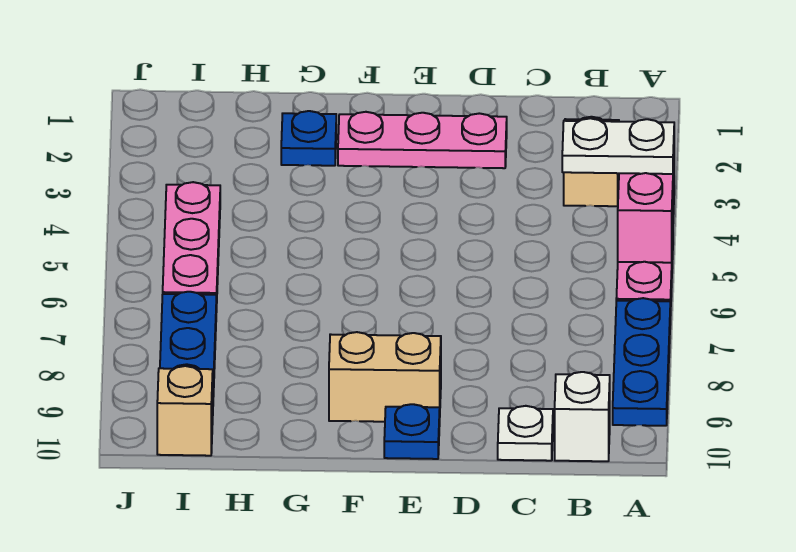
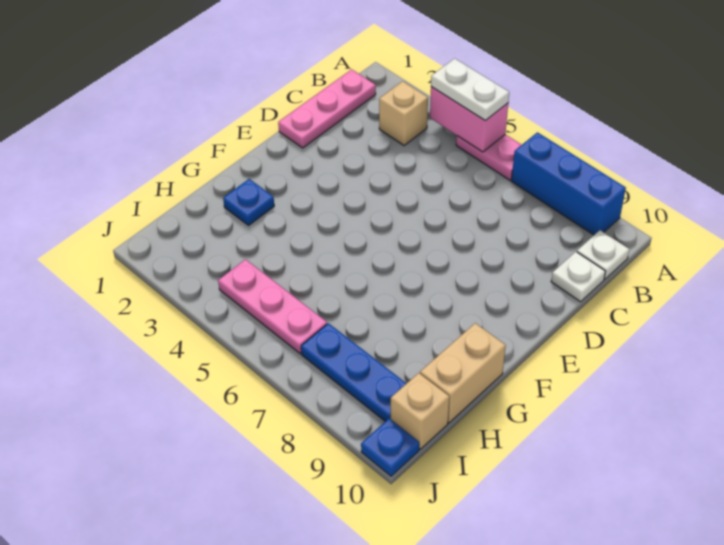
white 1x2 plate [562,118,674,174] -> white 1x2 plate turned to [431,58,509,121]
blue 1x3 plate [613,298,670,426] -> blue 1x3 brick [511,132,626,235]
white 1x1 brick [555,372,610,461] -> white 1x1 plate [577,230,629,279]
pink 1x3 plate [338,112,507,168] -> pink 1x3 plate moved to [278,69,376,148]
tan 1x2 brick [329,332,441,422] -> tan 1x2 brick moved to [420,323,506,423]
blue 1x1 plate [384,404,440,459] -> blue 1x1 plate moved to [361,418,419,476]

